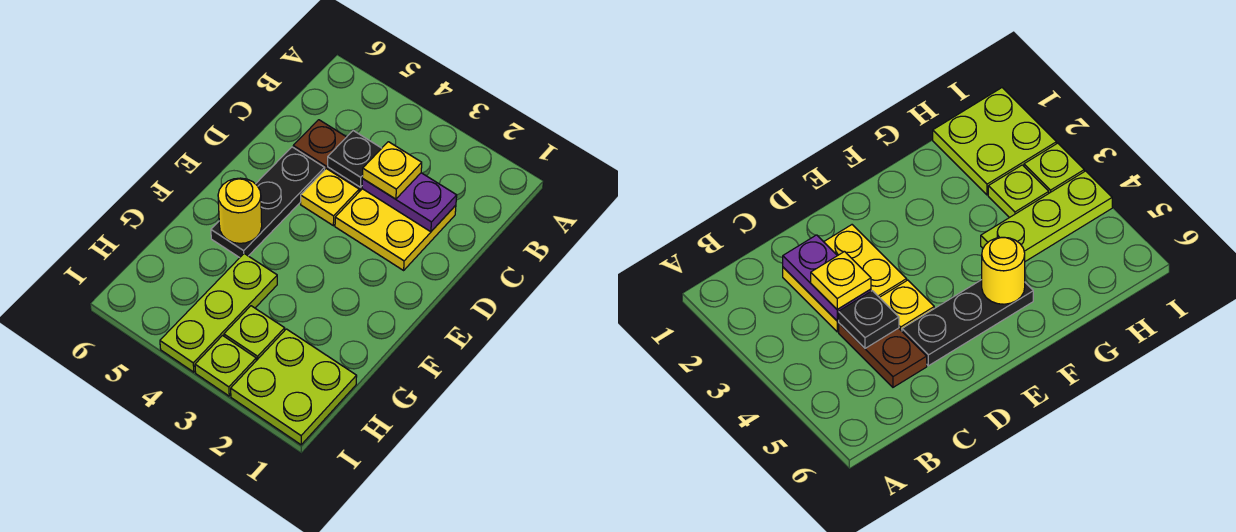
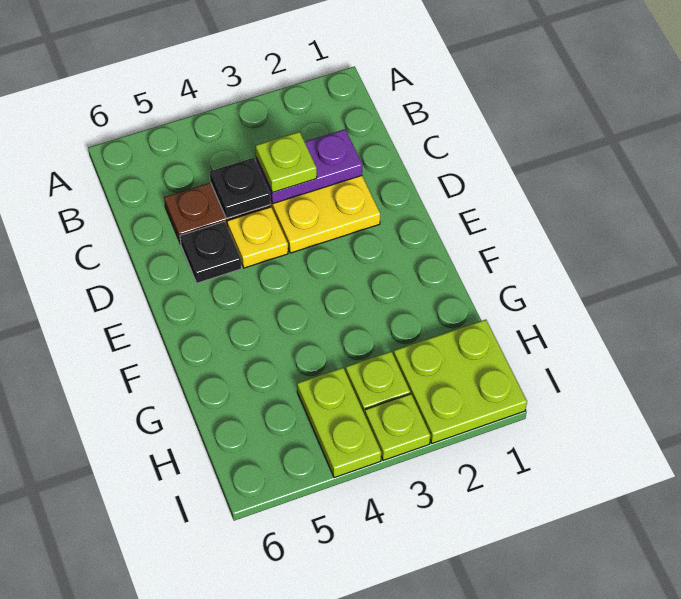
yellow 1x1 plate [362,142,422,199] -> lime 1x1 plate [256,132,317,193]
black 1x3 plate [211,147,325,258] -> black 1x1 plate [180,222,241,283]
yellow 1x1 round brick [218,178,262,243] -> none
lime 1x3 plate [160,254,277,372] -> lime 1x2 plate [297,368,381,478]

